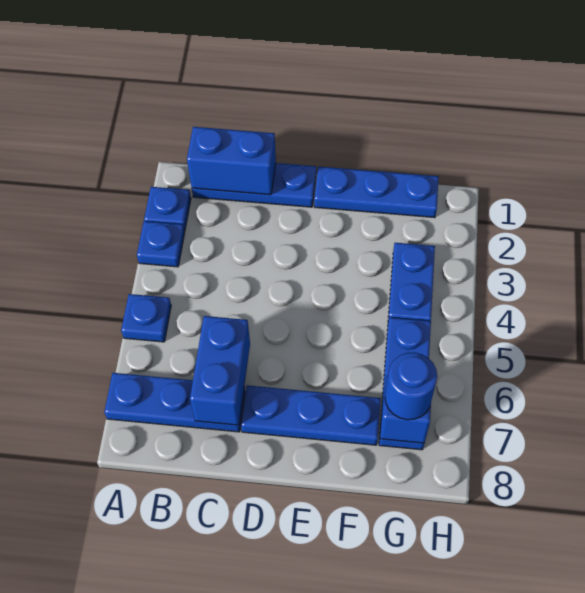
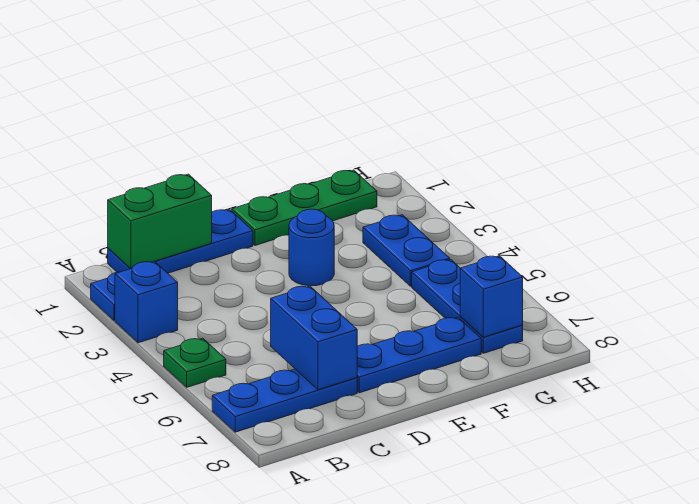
blue 1x1 plate [137,221,185,267] -> blue 1x1 brick [115,261,178,343]
blue 1x1 plate [121,294,171,342] -> green 1x1 plate [164,338,226,387]
blue 1x2 brick [187,127,276,195] -> green 1x2 brick [108,174,212,269]
blue 1x3 plate [314,167,439,218] -> green 1x3 plate [232,170,377,245]
blue 1x1 round brick [385,353,437,420] -> blue 1x1 round brick moved to [289,209,334,286]

